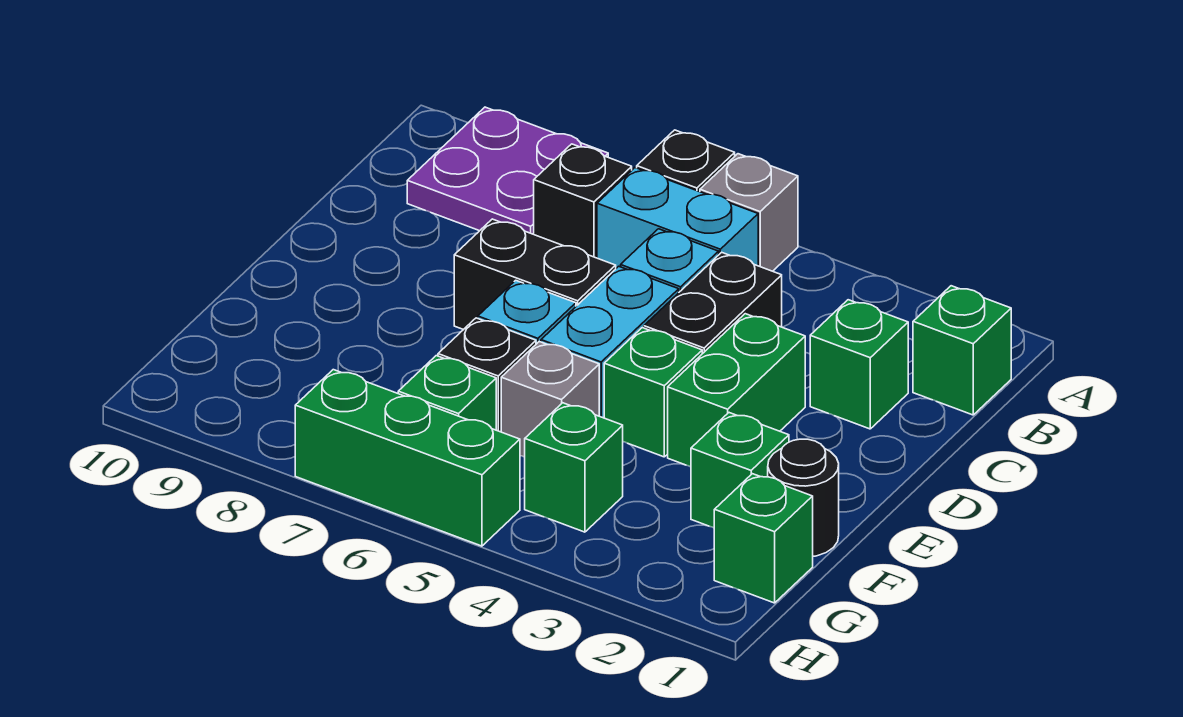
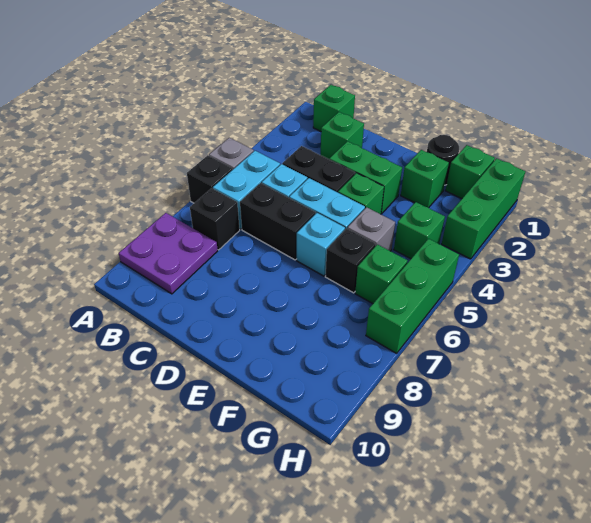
black 1x2 brick [454,219,616,330] -> black 1x2 brick turned to [240,183,316,260]
none -> green 1x3 brick [442,158,526,259]

